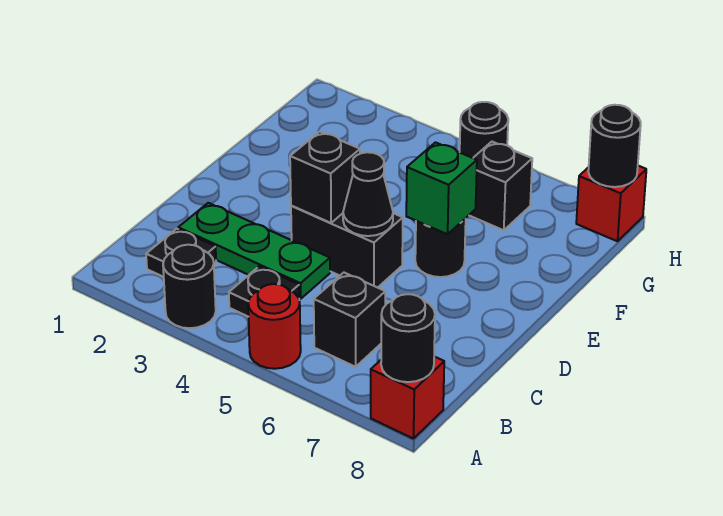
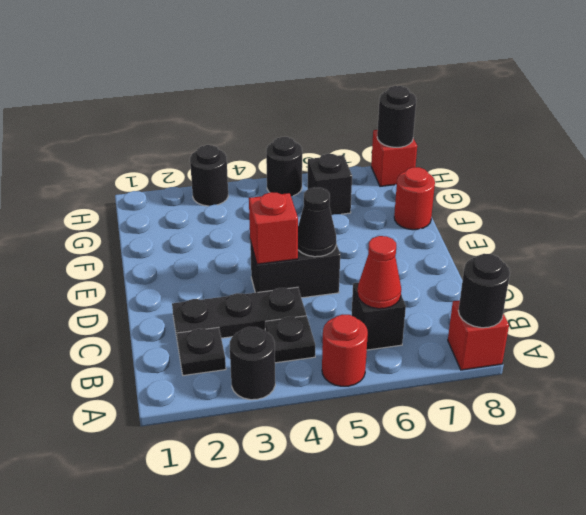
none -> red 1x1 cone [358,236,401,309]
green 1x3 plate [178,203,330,299] -> black 1x3 plate [172,287,306,338]
black 1x1 brick [290,132,360,223] -> red 1x1 brick [249,192,298,264]
black 1x1 round brick [415,218,466,277] -> black 1x1 round brick moved to [190,145,228,206]
green 1x1 brick [406,142,477,234] -> none
none -> red 1x1 round brick [394,167,435,230]

